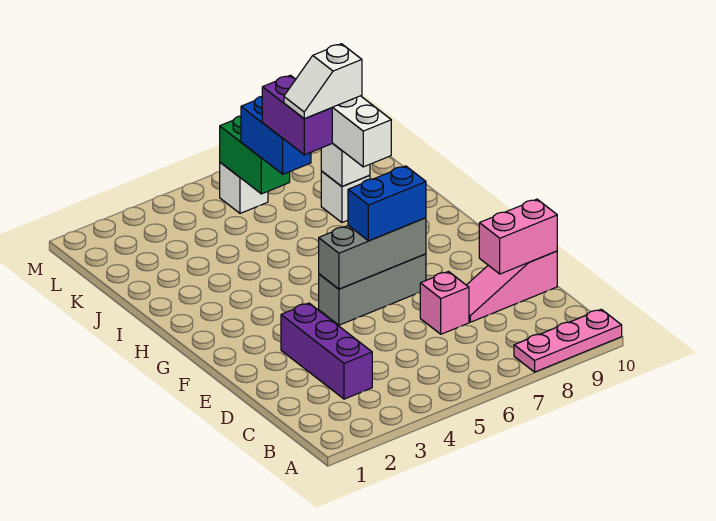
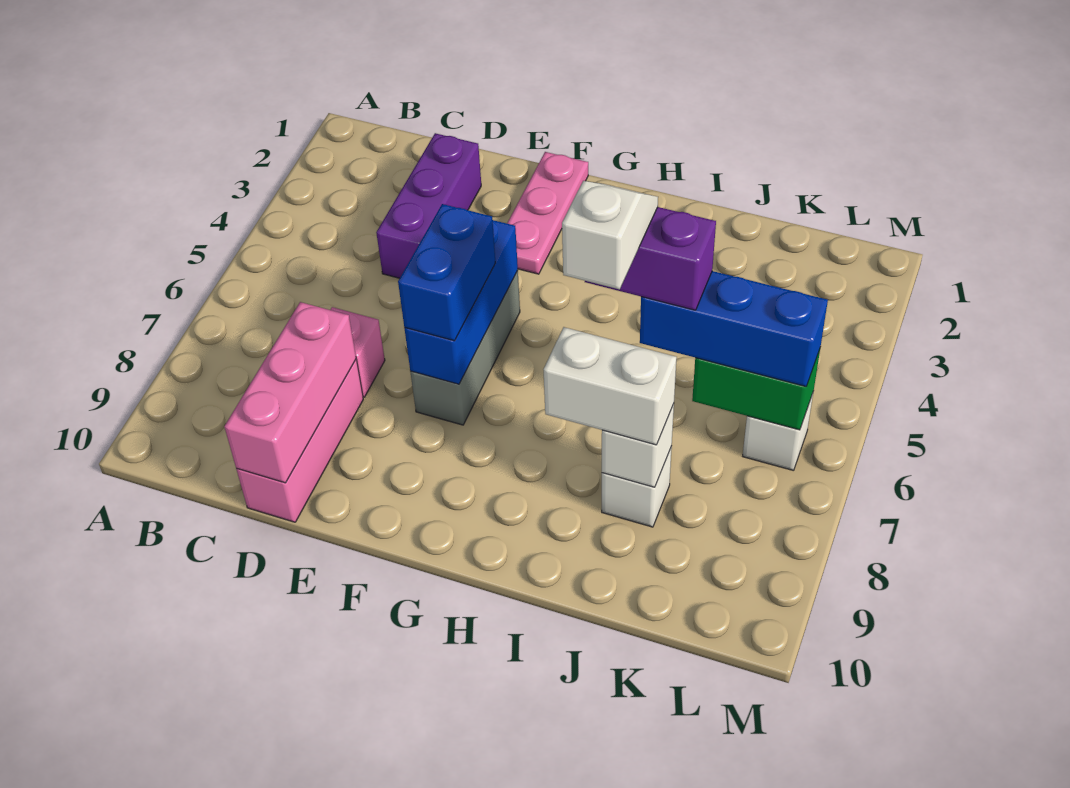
pink 1x3 plate [514,309,622,372] -> pink 1x3 plate moved to [507,152,588,274]
purple 1x3 brick [281,303,372,399] -> purple 1x3 brick turned to [376,133,481,278]
pink 1x3 slope [467,251,557,322] -> pink 1x3 brick [236,359,363,522]
pink 1x2 brick [479,199,557,274] -> pink 1x3 brick [224,302,356,483]
grey 1x3 brick [319,218,426,289] -> blue 1x3 brick [404,220,518,384]
blue 1x2 brick [241,97,311,174] -> blue 1x3 brick [640,271,828,386]

